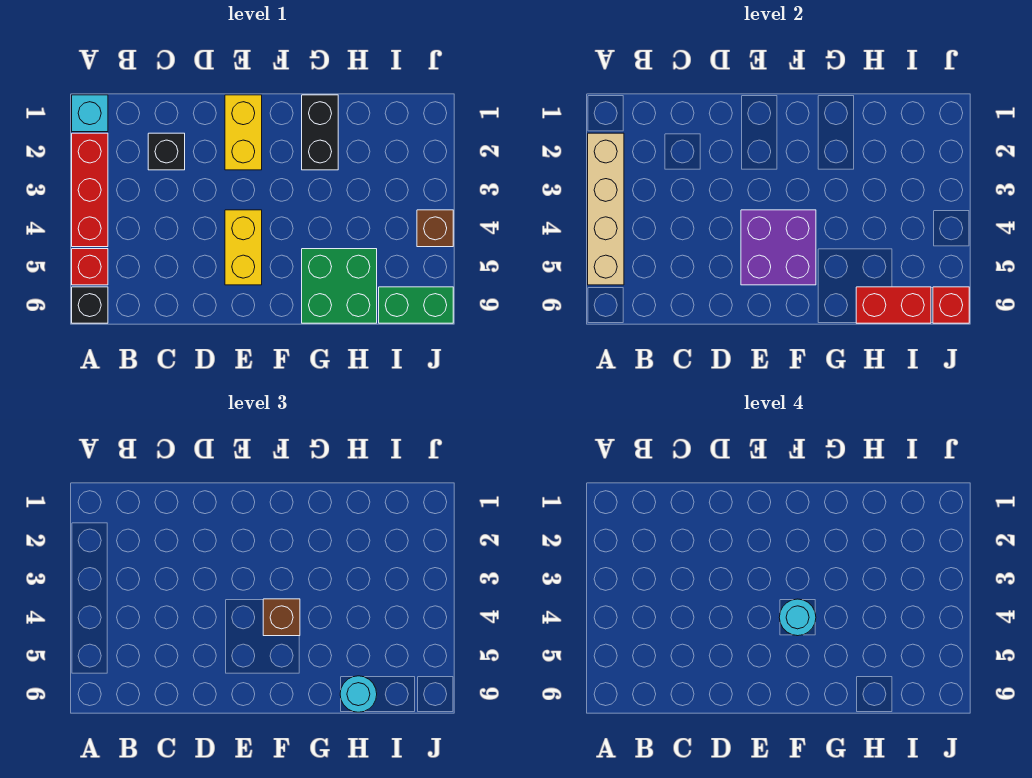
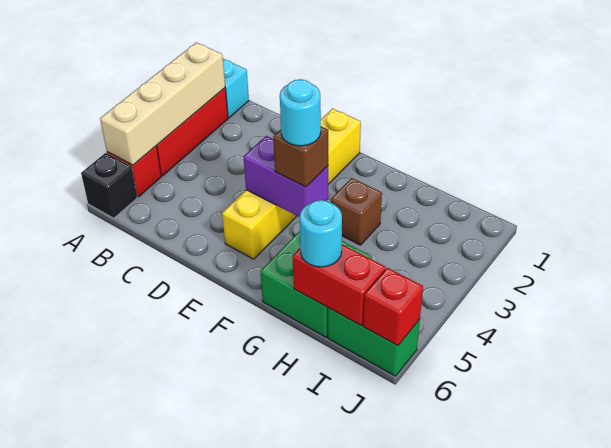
black 1x1 brick [148,133,185,170] -> none
purple 2x2 brick [741,210,816,285] -> purple 1x2 brick [243,136,328,217]
black 1x2 brick [302,95,338,170] -> none
brown 1x1 brick [417,210,453,247] -> brown 1x1 brick moved to [331,178,382,245]

